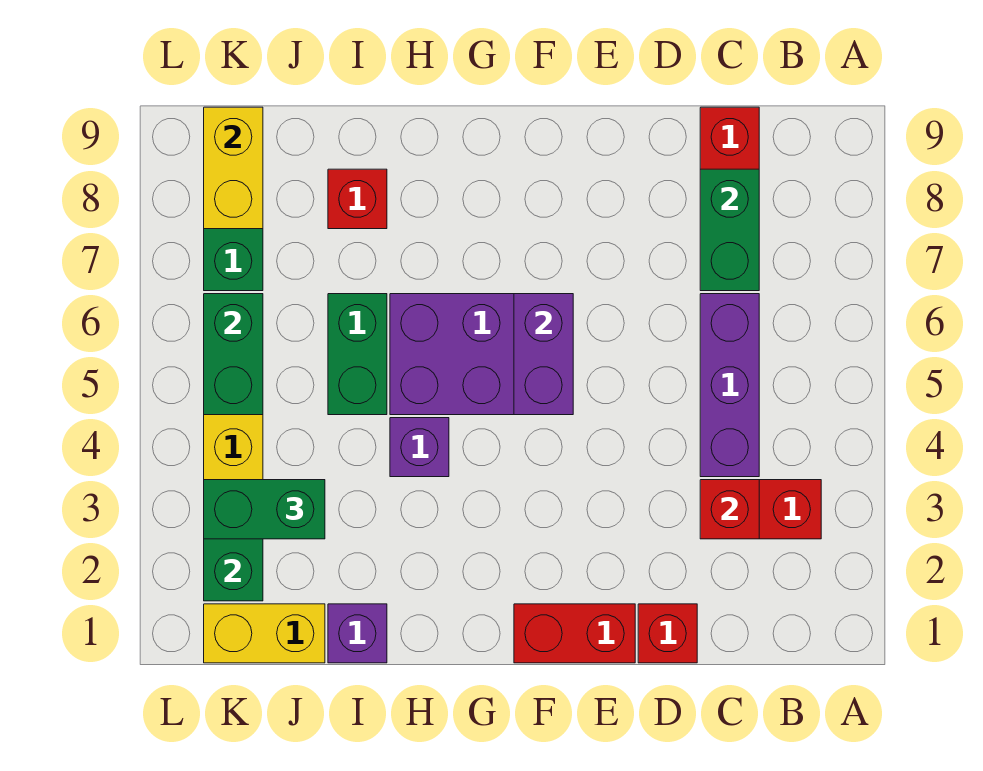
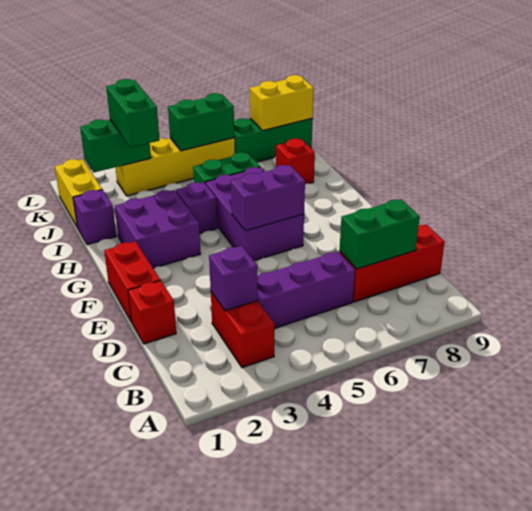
red 1x1 brick [700,480,759,539] -> purple 1x1 brick [209,246,258,311]
none -> purple 2x2 brick [115,190,201,268]

